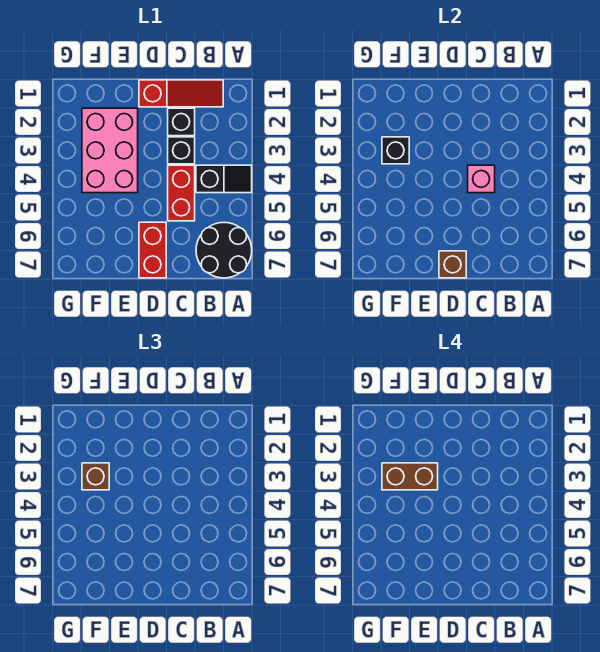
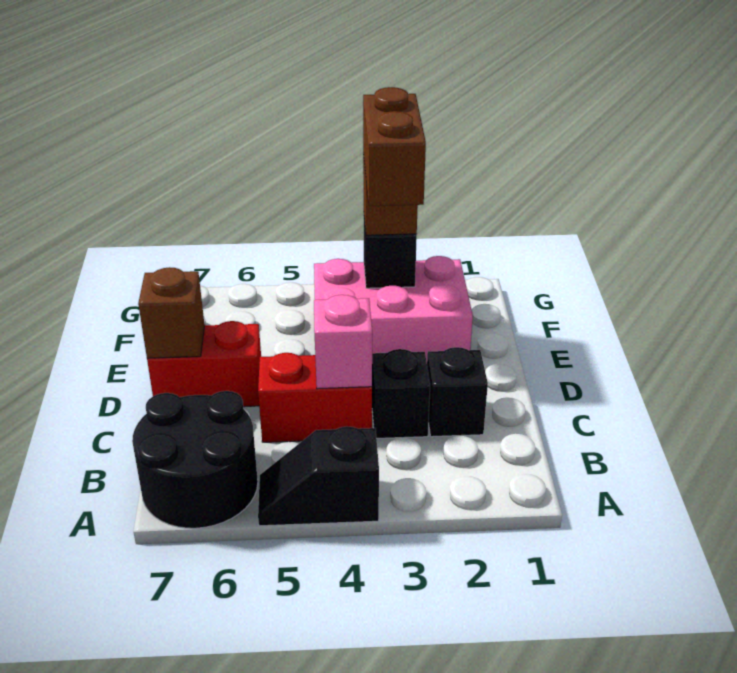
black 1x2 slope [196,165,252,193] -> black 1x2 slope turned to [258,426,379,526]
red 1x3 slope [139,80,223,107] -> none

